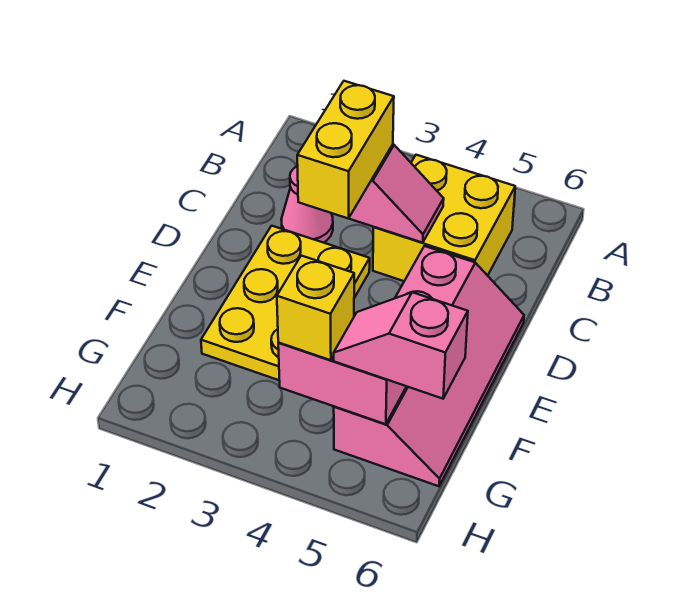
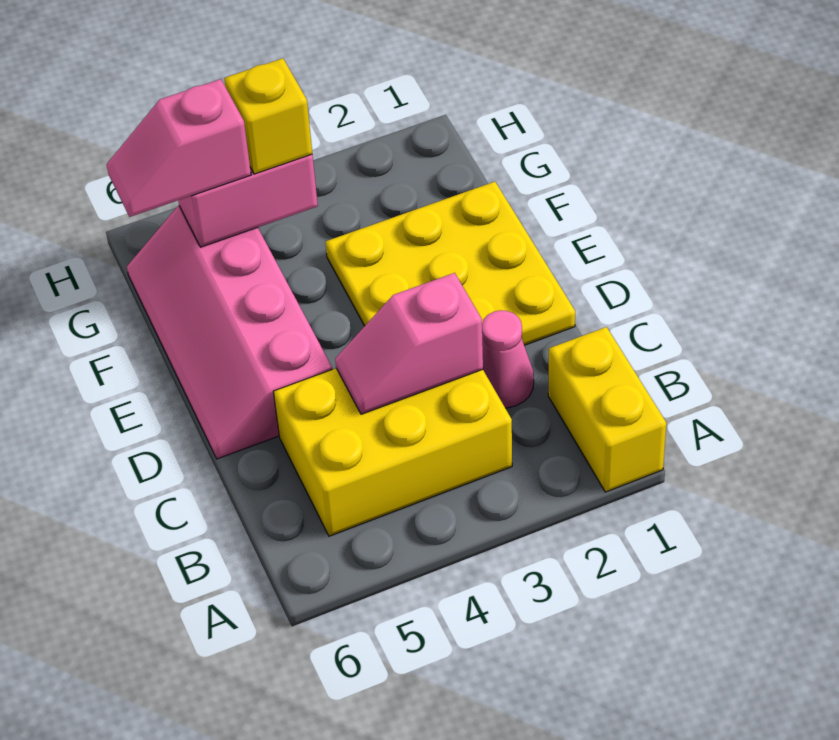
yellow 2x2 brick [373,155,515,281] -> yellow 2x3 brick [273,368,512,536]
yellow 1x2 brick [297,81,394,219] -> yellow 1x2 brick moved to [548,327,666,492]
yellow 2x3 plate [201,226,370,380] -> yellow 3x3 plate [325,182,575,345]
pink 1x2 slope [334,292,468,399] -> pink 1x2 slope turned to [106,79,251,217]

